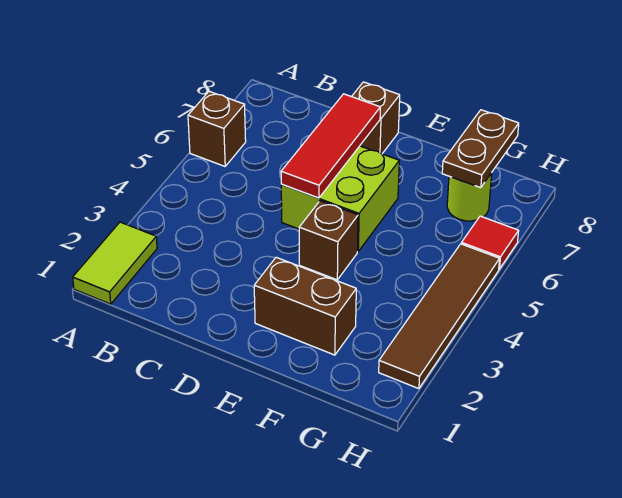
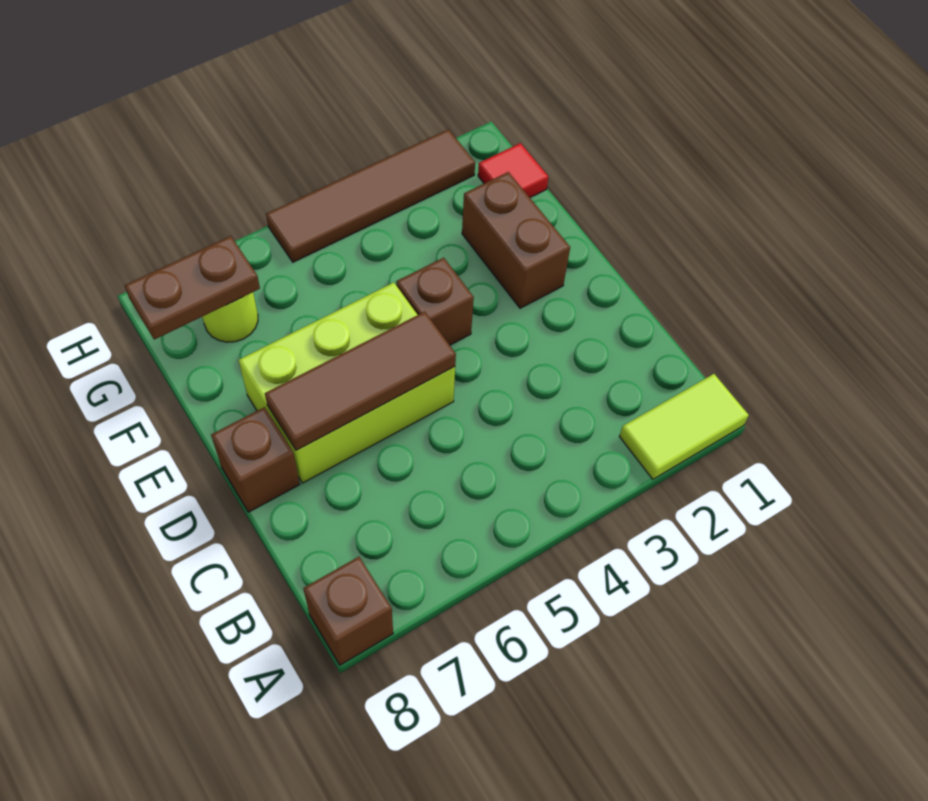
brown 1x1 brick [188,92,246,166] -> brown 1x1 brick moved to [303,557,393,665]
lime 2x2 brick [281,146,399,251] -> lime 2x3 brick [239,282,455,483]
red 1x3 tile [281,94,380,198] -> brown 1x3 tile [265,312,456,450]
red 1x1 tile [461,216,519,269] -> red 1x1 tile moved to [478,143,548,197]

